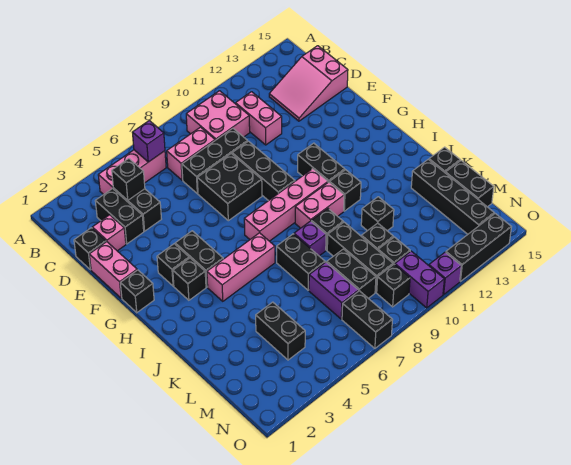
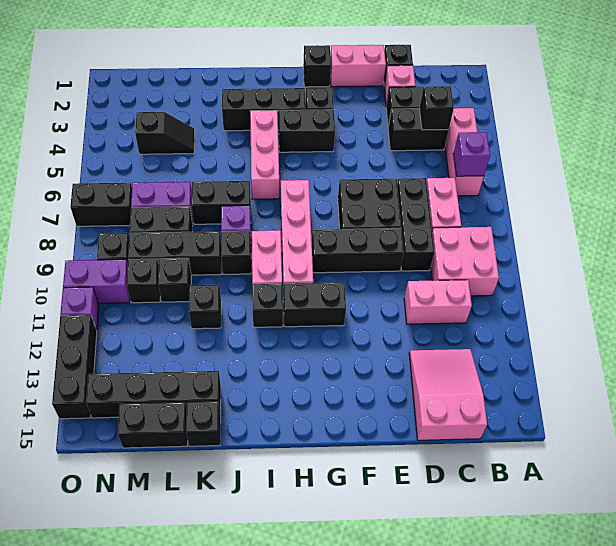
black 1x1 brick [173,258,206,300] -> black 1x3 brick [222,88,306,131]
black 1x2 brick [256,302,305,360] -> black 1x2 slope [135,112,195,154]

